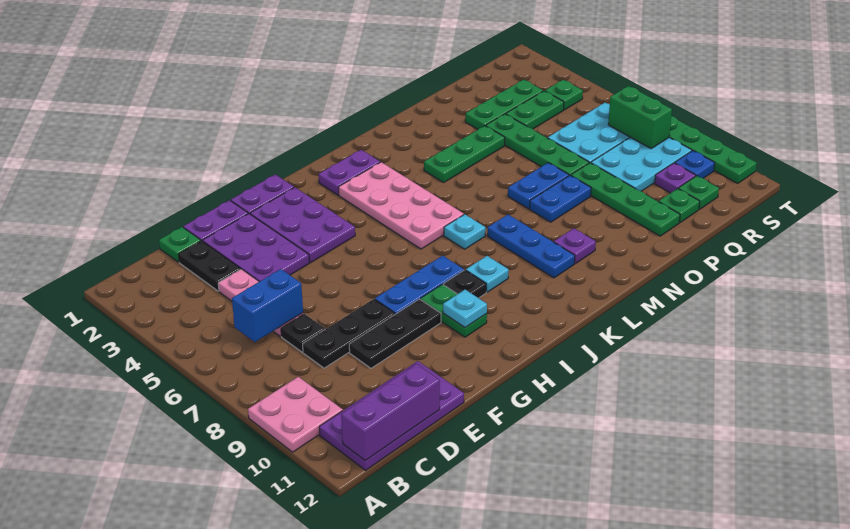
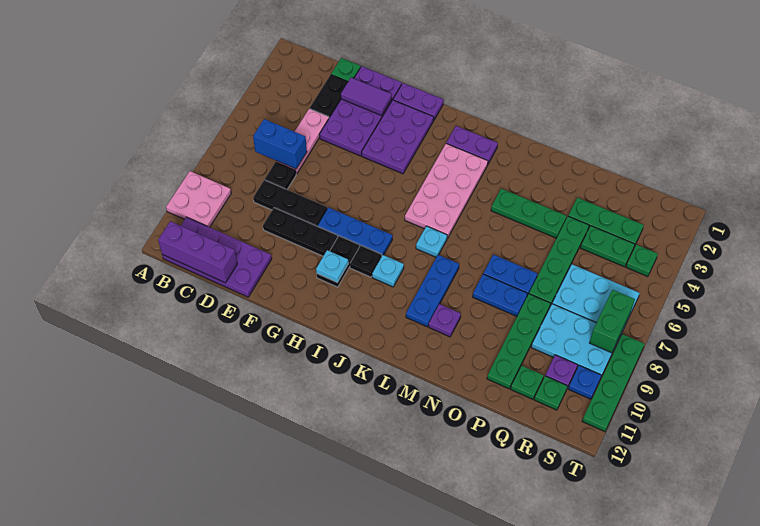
none -> purple 1x2 tile [341,78,392,116]
green 1x2 plate [421,284,487,337] -> black 1x2 plate [316,236,360,287]

